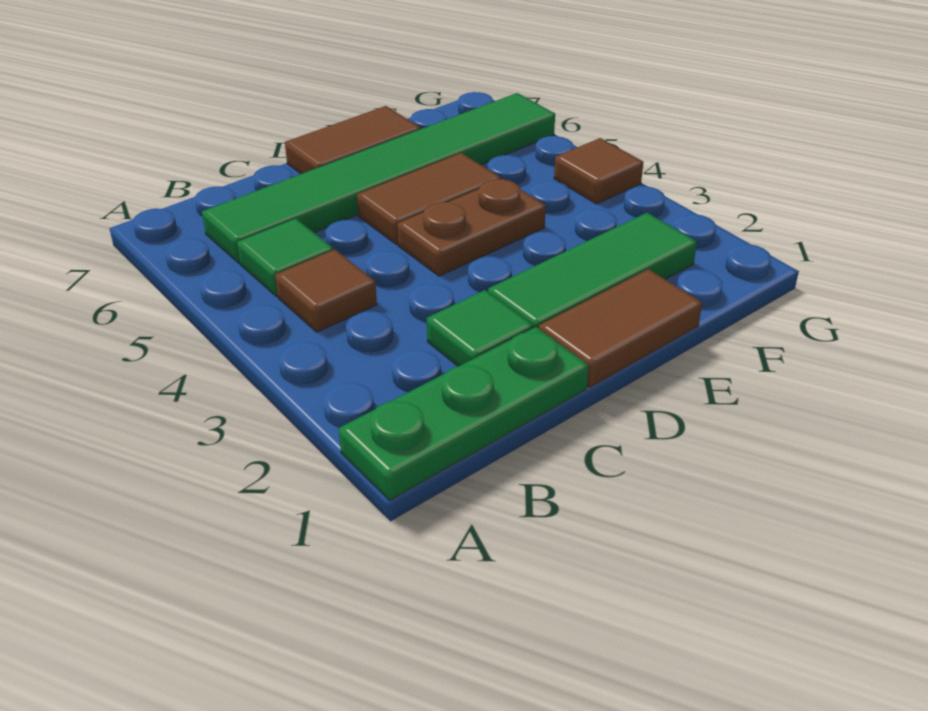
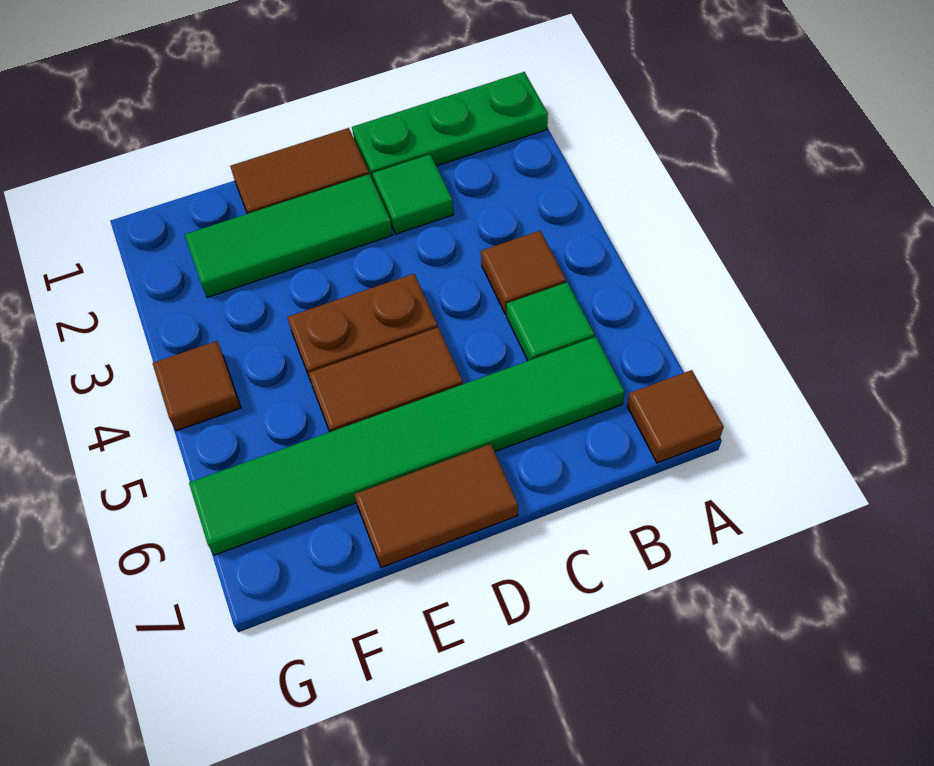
none -> brown 1x1 tile [627,370,724,463]

